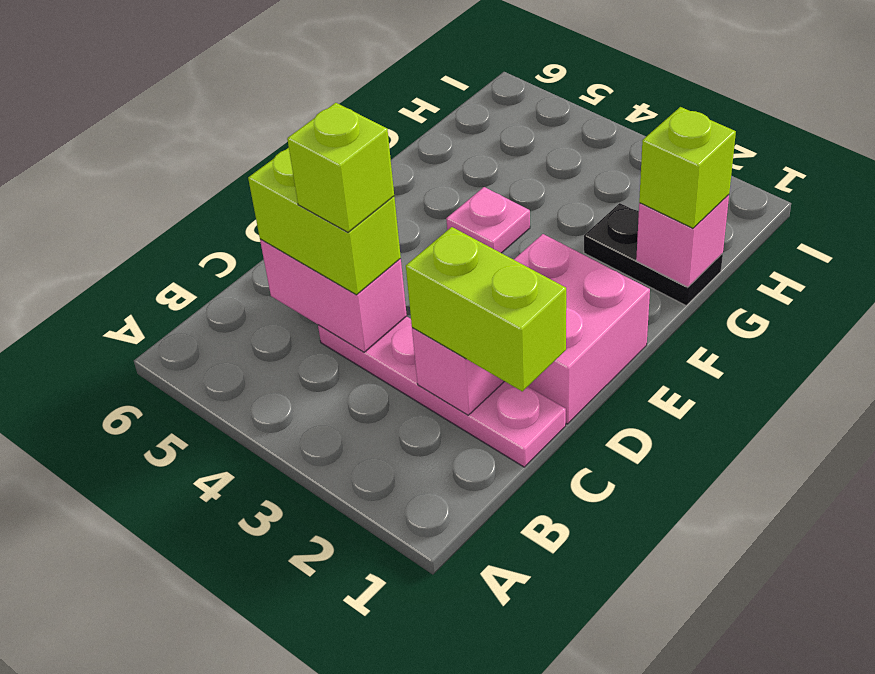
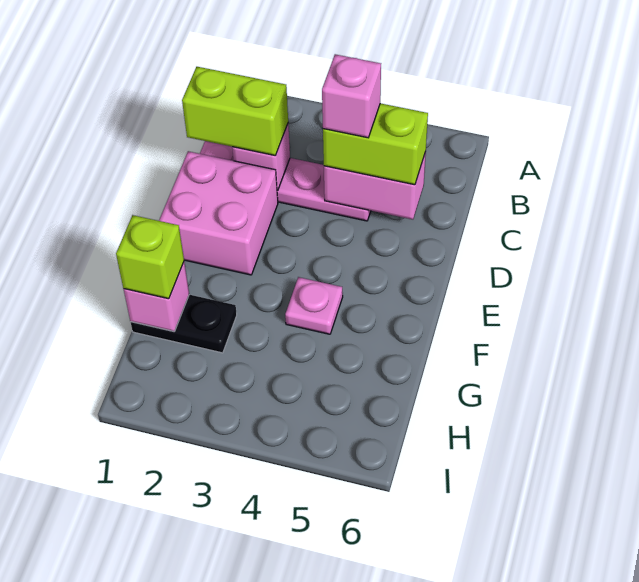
lime 1x1 brick [287,103,394,232] -> pink 1x1 brick [322,54,381,138]

